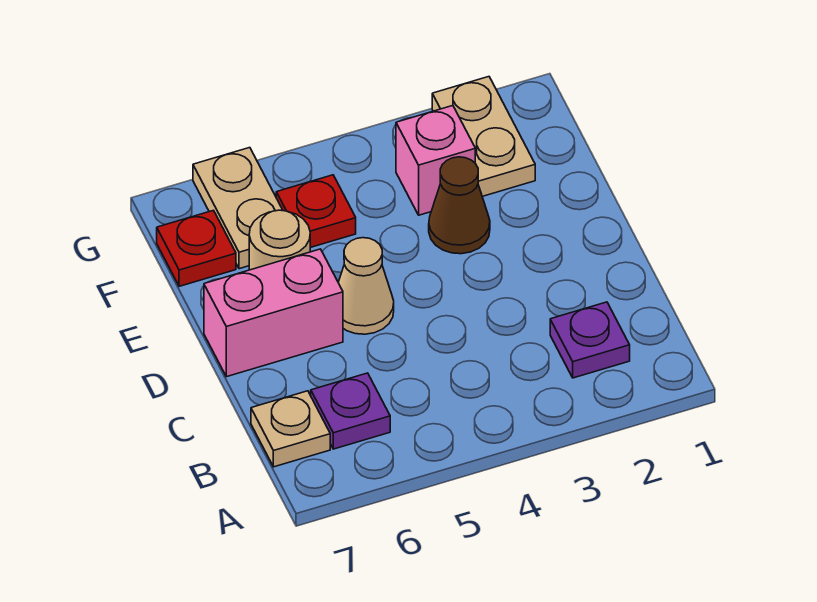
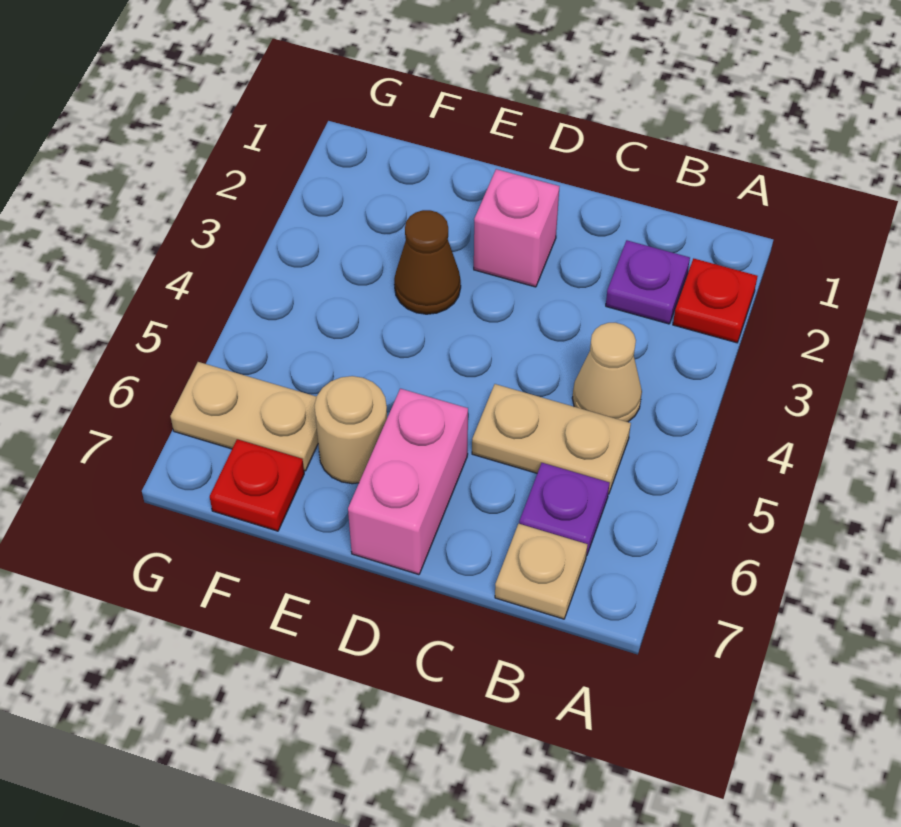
tan 1x1 cone [338,238,394,334] -> tan 1x1 cone moved to [572,323,642,422]
tan 1x2 plate [432,77,535,196] -> tan 1x2 plate moved to [472,384,631,494]
pink 1x1 brick [396,106,475,215] -> pink 1x1 brick moved to [474,169,559,287]
red 1x1 plate [276,175,356,248] -> red 1x1 plate moved to [673,258,758,343]

